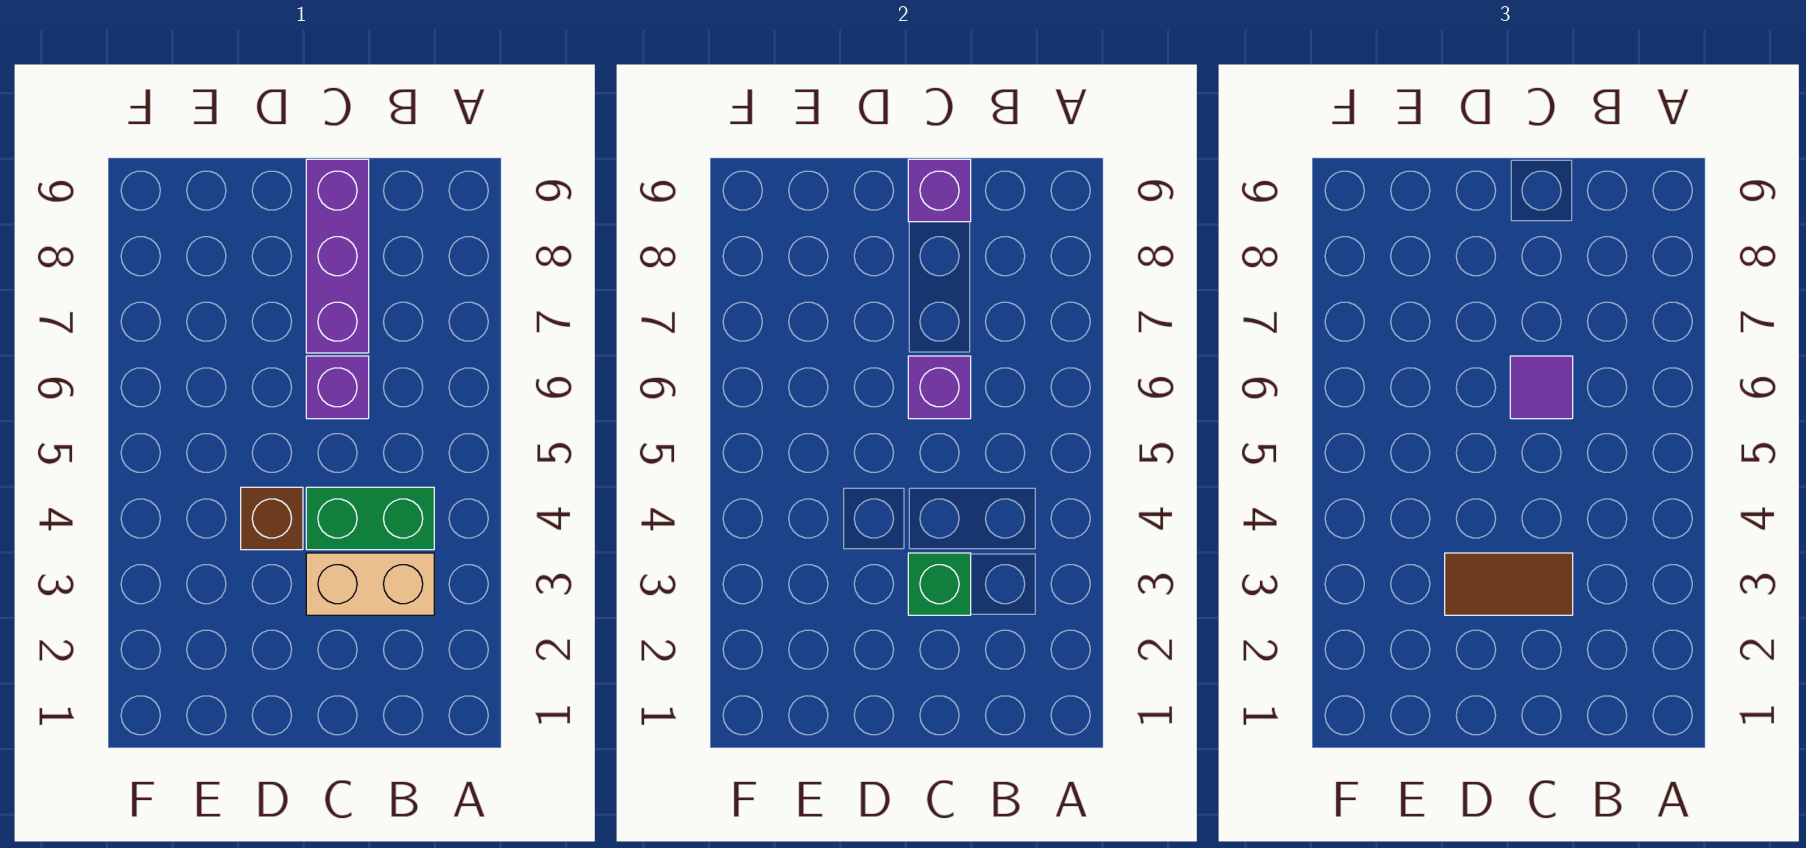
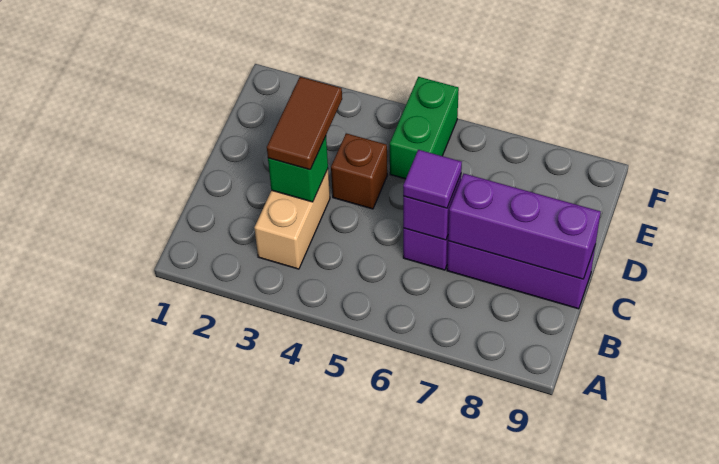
green 1x2 brick [306,487,434,550] -> green 1x2 brick moved to [390,77,459,179]
purple 1x1 brick [908,159,971,222] -> purple 1x3 brick [448,174,601,279]

